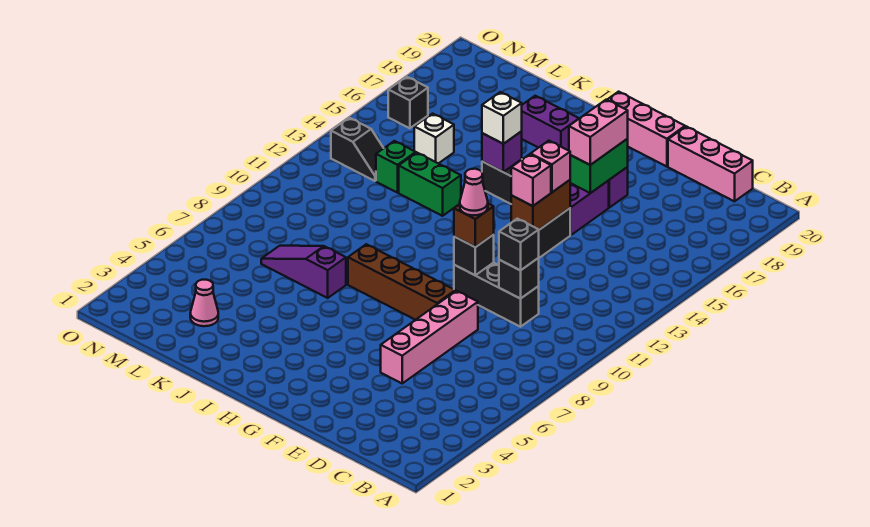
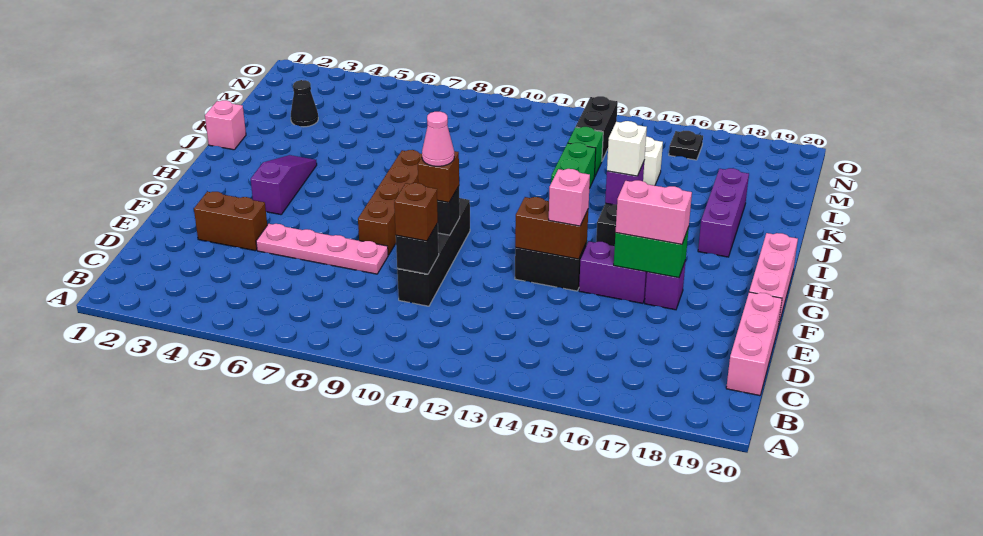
black 1x3 brick [454,263,539,327] -> black 1x4 brick [397,198,470,306]
black 1x1 brick [499,219,539,270] -> brown 1x1 brick [394,183,438,241]
none -> brown 1x2 brick [194,192,267,251]
pink 1x4 brick [381,291,478,383] -> pink 1x4 plate [256,224,388,274]
pink 1x1 brick [511,154,551,206] -> pink 1x1 brick moved to [205,100,246,150]
purple 1x2 brick [522,96,579,151] -> purple 1x3 brick [698,168,749,257]
purple 1x3 slope [261,245,346,298] -> purple 1x3 slope moved to [251,155,317,215]
pink 1x1 cone [190,280,218,326] -> black 1x1 cone [291,80,318,127]
black 1x2 slope [331,118,384,181] -> black 1x2 brick [576,96,618,160]
black 1x1 brick [388,77,428,128] -> black 1x1 plate [669,130,703,160]

